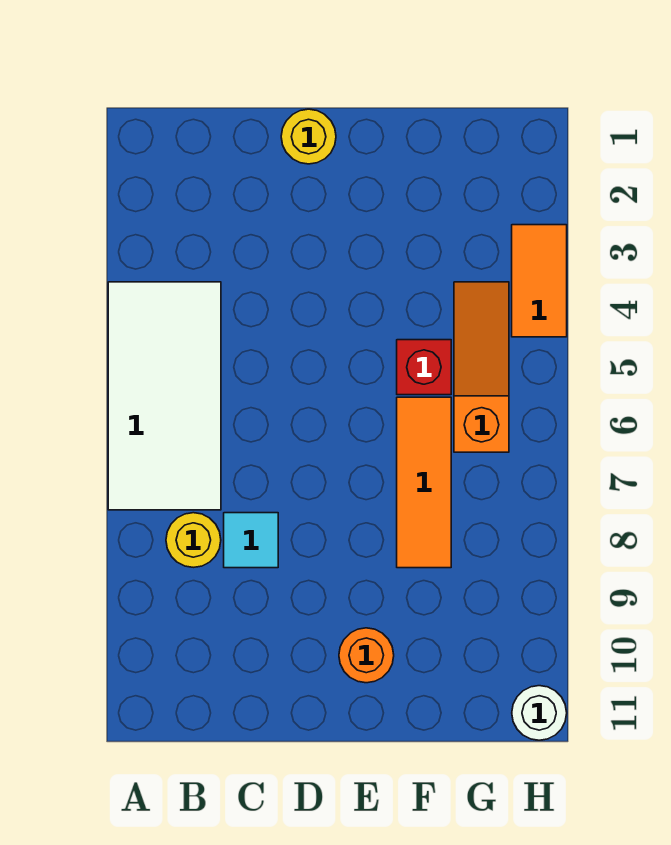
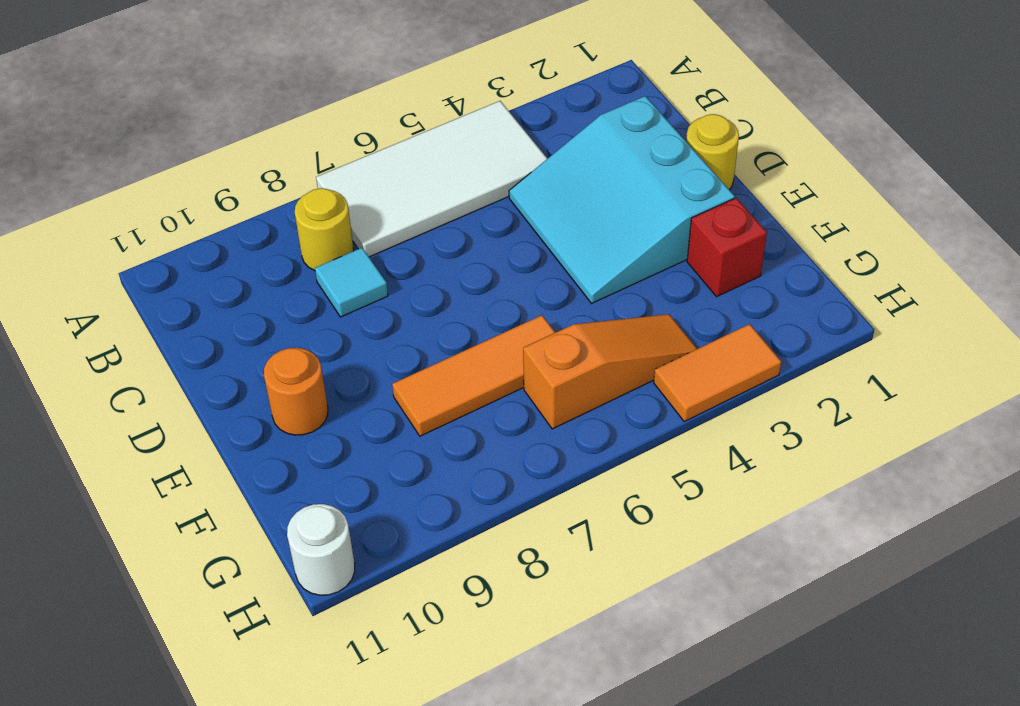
none -> cyan 3x3 slope [509,96,735,303]
red 1x1 brick [397,340,451,395] -> red 1x1 brick moved to [687,198,767,297]

